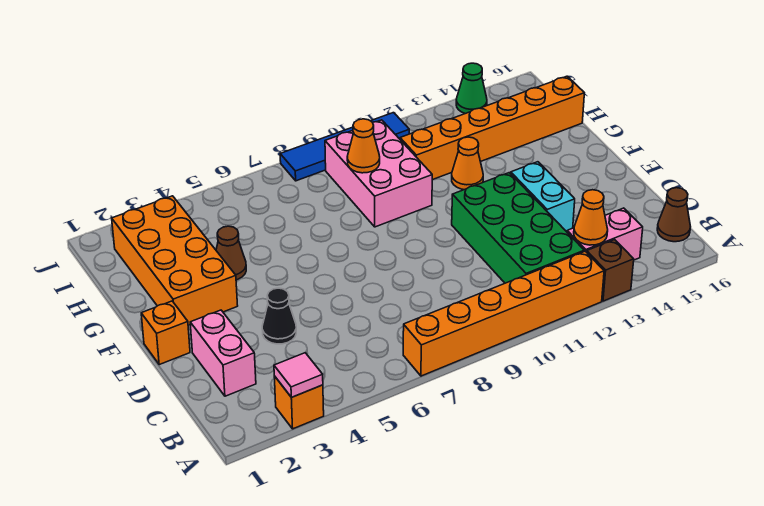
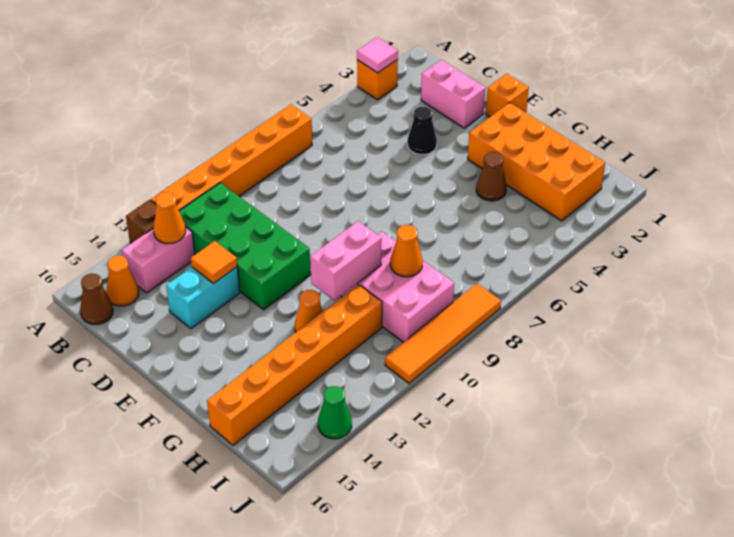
none -> orange 1x1 cone [106,256,139,306]
cyan 1x2 brick [511,162,575,232] -> cyan 1x2 brick turned to [166,267,240,328]
none -> orange 1x1 tile [191,241,237,283]
none -> pink 1x2 brick [310,221,382,301]
blue 1x4 tile [280,113,409,181] -> orange 1x4 tile [385,284,501,383]

